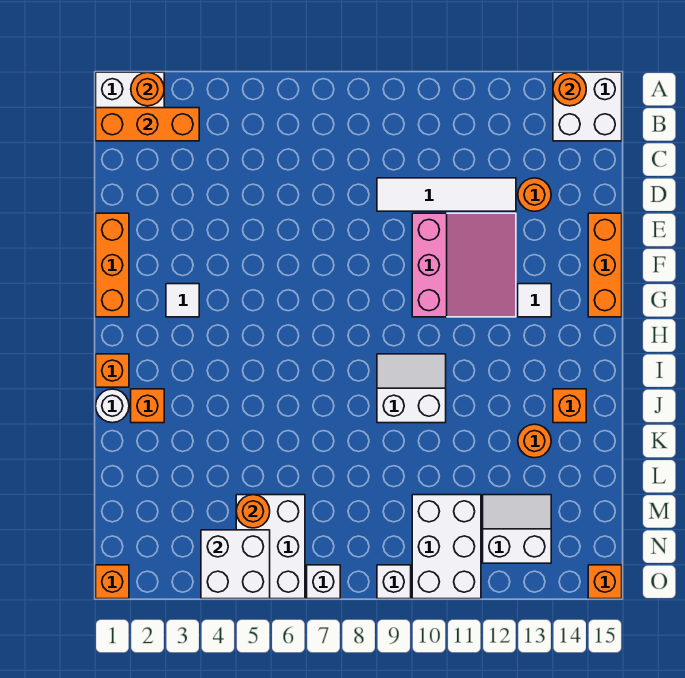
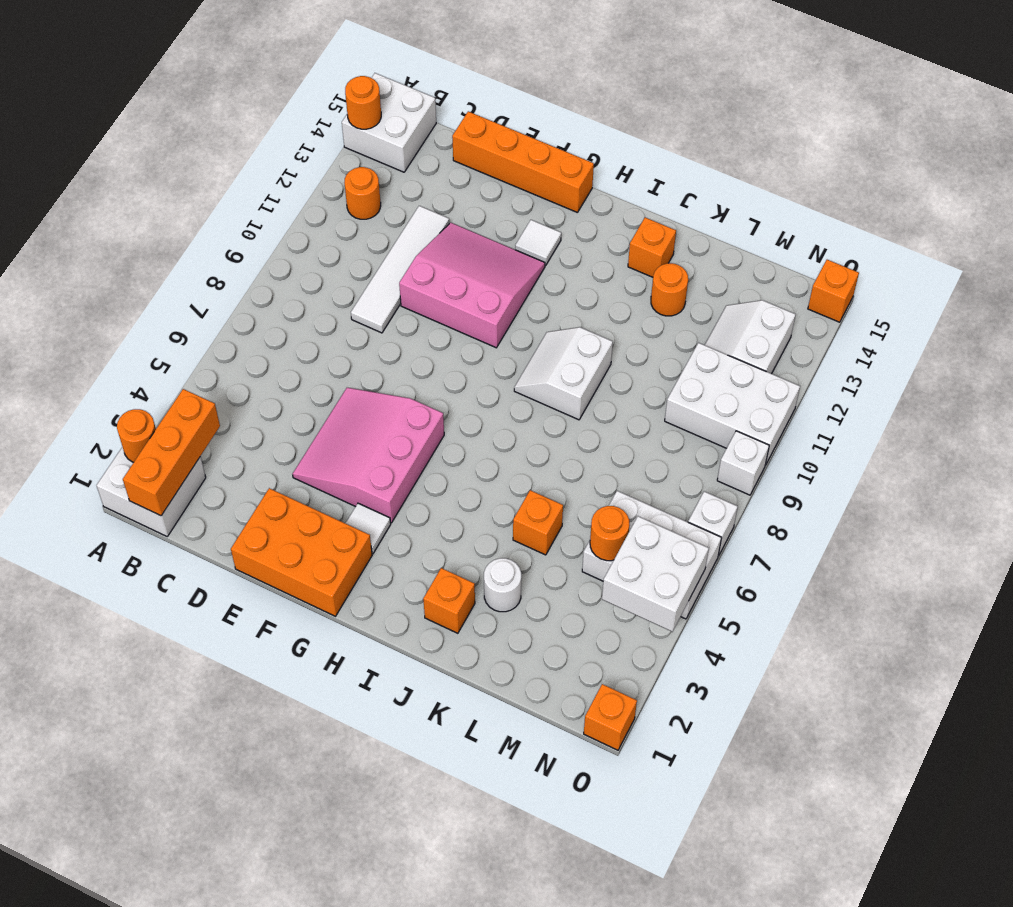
orange 1x1 round brick [518,178,551,211] -> orange 1x1 round brick moved to [344,167,381,219]
orange 1x3 brick [96,213,129,317] -> orange 2x3 brick [231,488,372,616]
none -> pink 3x3 slope [293,388,444,523]
orange 1x3 brick [588,213,622,317] -> orange 1x4 brick [452,111,594,213]
orange 1x1 brick [96,354,129,387] -> orange 1x1 brick moved to [513,490,563,555]
white 1x1 round brick [96,389,129,423] -> white 1x1 round brick moved to [484,558,521,612]

